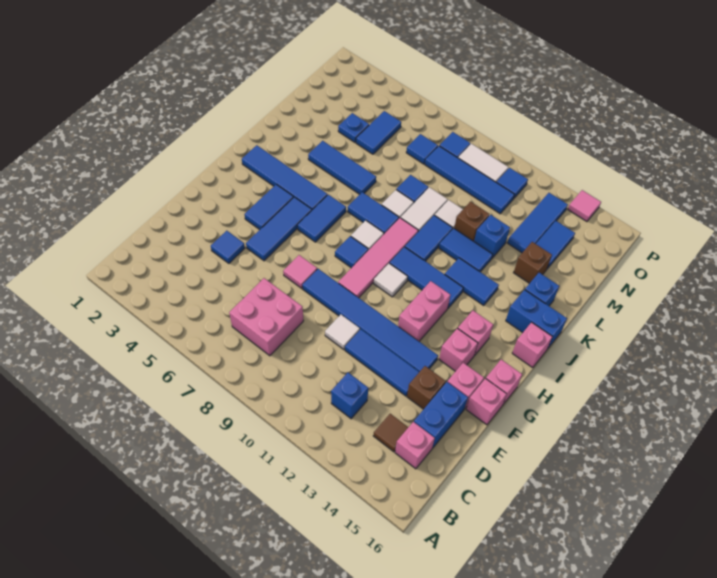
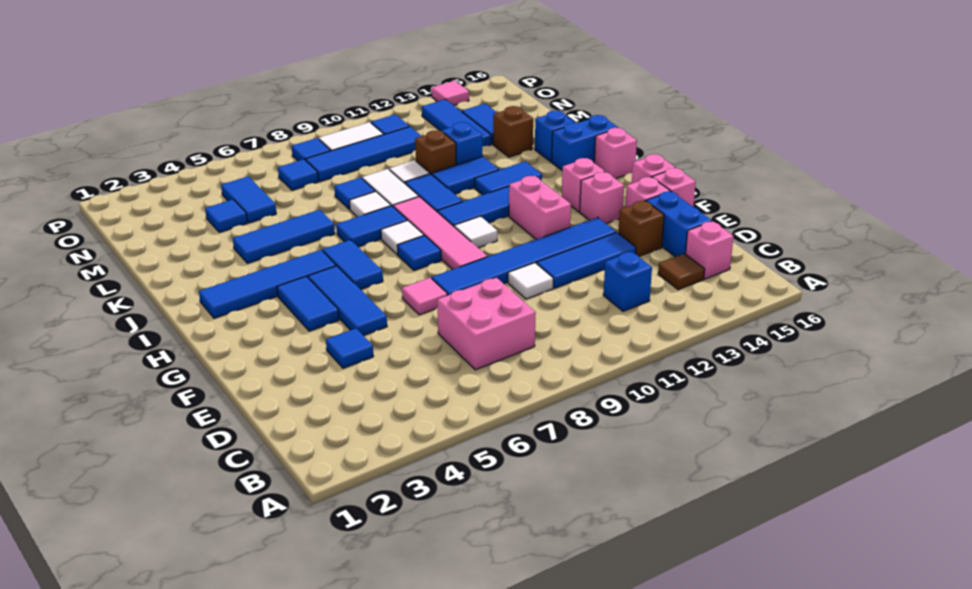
blue 1x1 plate [338,113,369,142] -> blue 1x1 tile [205,199,247,232]

